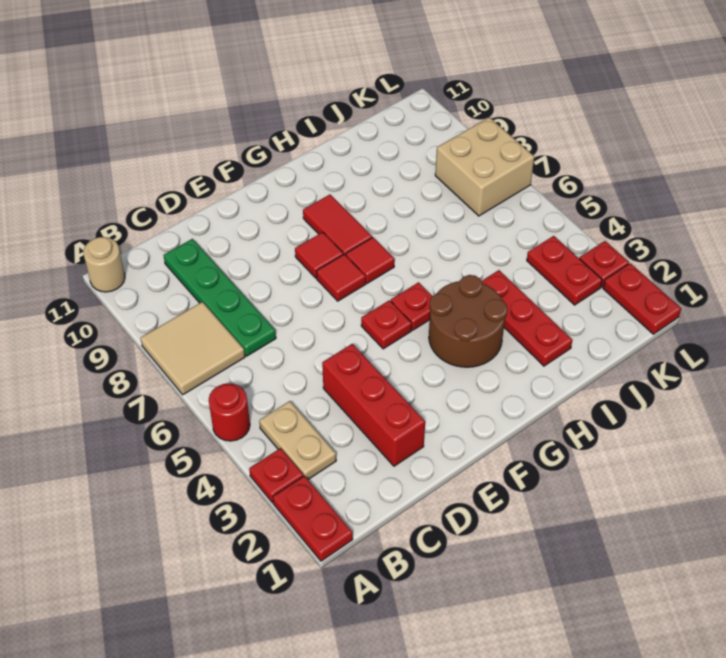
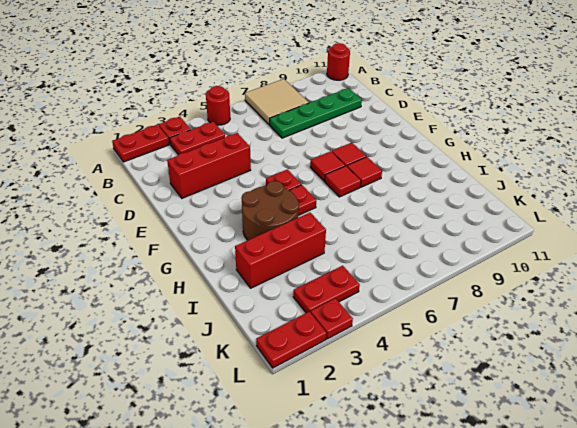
tan 1x1 round brick [83,237,125,292] -> red 1x1 round brick [327,43,350,80]
tan 1x2 plate [259,401,336,479] -> red 1x2 plate [170,122,225,155]
red 1x2 tile [303,195,372,255] -> red 1x1 tile [347,157,382,187]
red 1x3 plate [482,270,572,366] -> red 1x3 brick [235,213,326,288]
tan 2x2 brick [435,117,534,216] -> none

